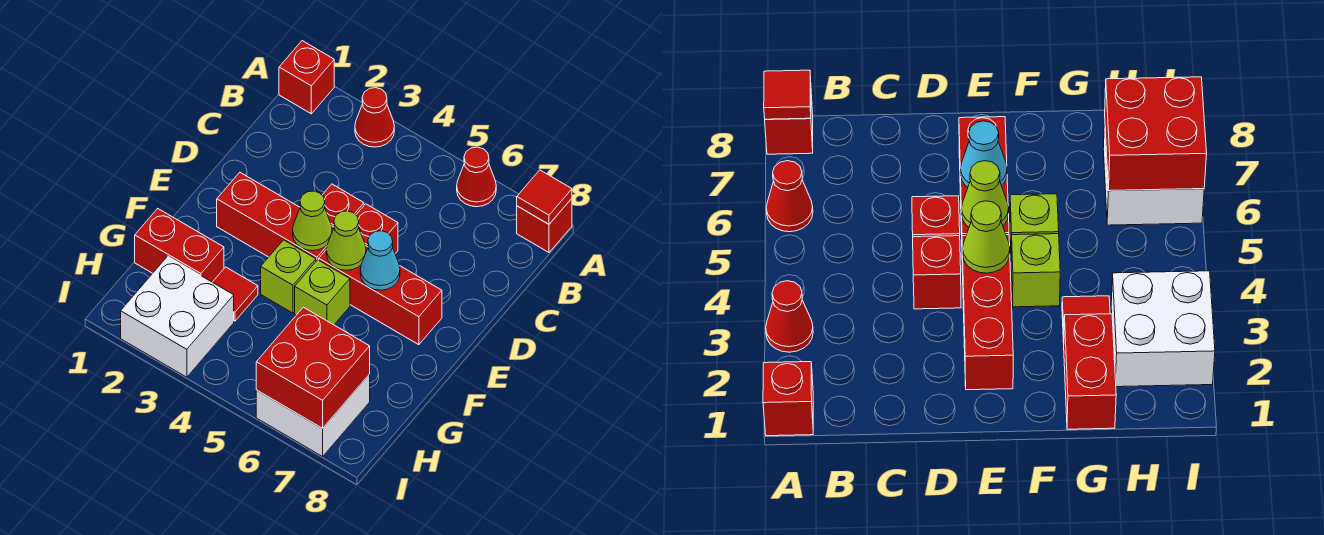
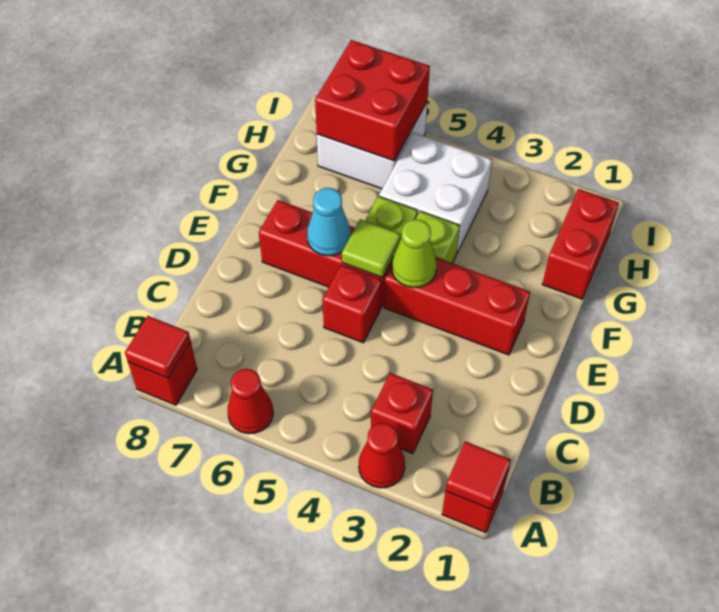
red 1x1 brick [322,184,364,227] -> red 1x1 brick moved to [371,373,433,454]
lime 1x1 cone [326,211,366,270] -> lime 1x1 tile [342,219,401,278]
red 1x2 brick [135,209,224,282] -> red 1x2 brick turned to [542,189,619,299]
red 1x1 tile [213,267,258,321] -> red 1x1 tile moved to [445,441,511,510]
white 2x2 brick [121,256,234,377] -> white 2x2 brick moved to [379,132,492,253]

